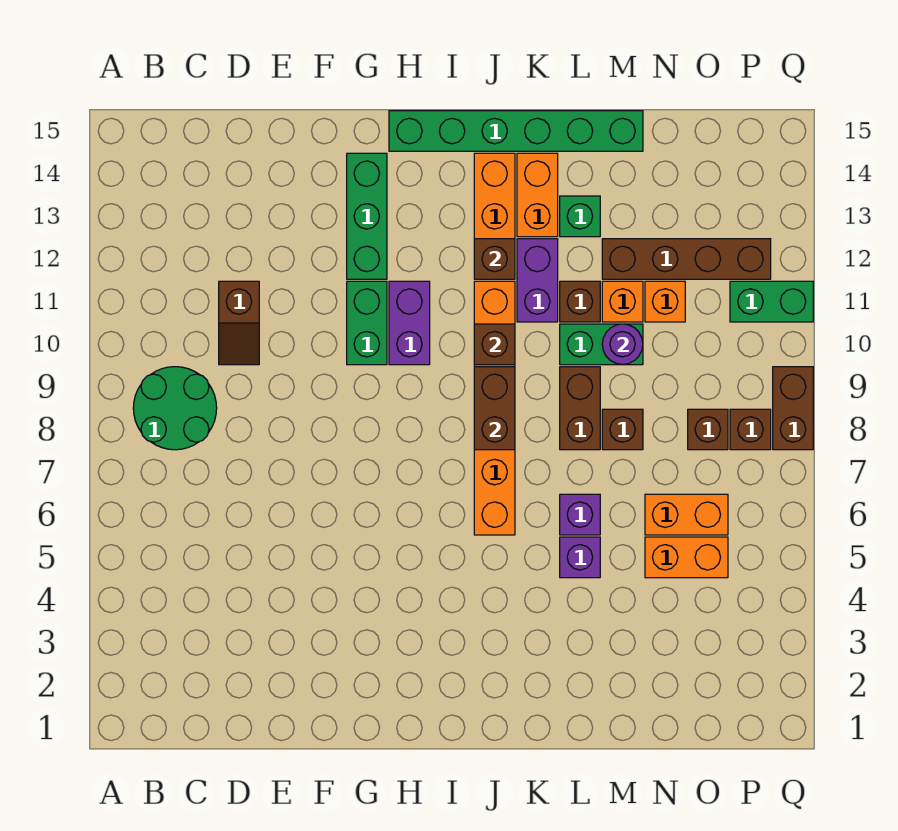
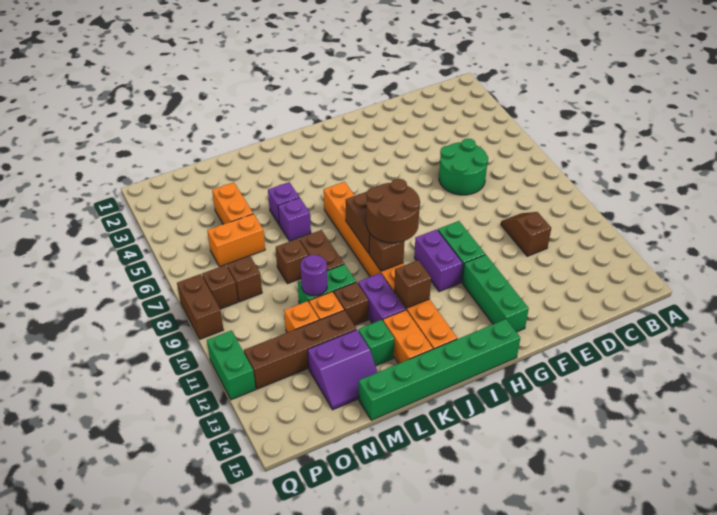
green 2x2 round brick [133,367,217,450] -> green 2x2 round brick moved to [439,138,488,195]
none -> brown 2x2 round brick [366,179,420,243]
none -> purple 2x2 slope [308,330,378,410]
orange 1x2 brick [645,537,728,578] -> orange 1x2 brick turned to [212,182,253,224]
green 1x2 brick [730,281,813,322] -> green 1x2 brick turned to [207,330,256,400]

